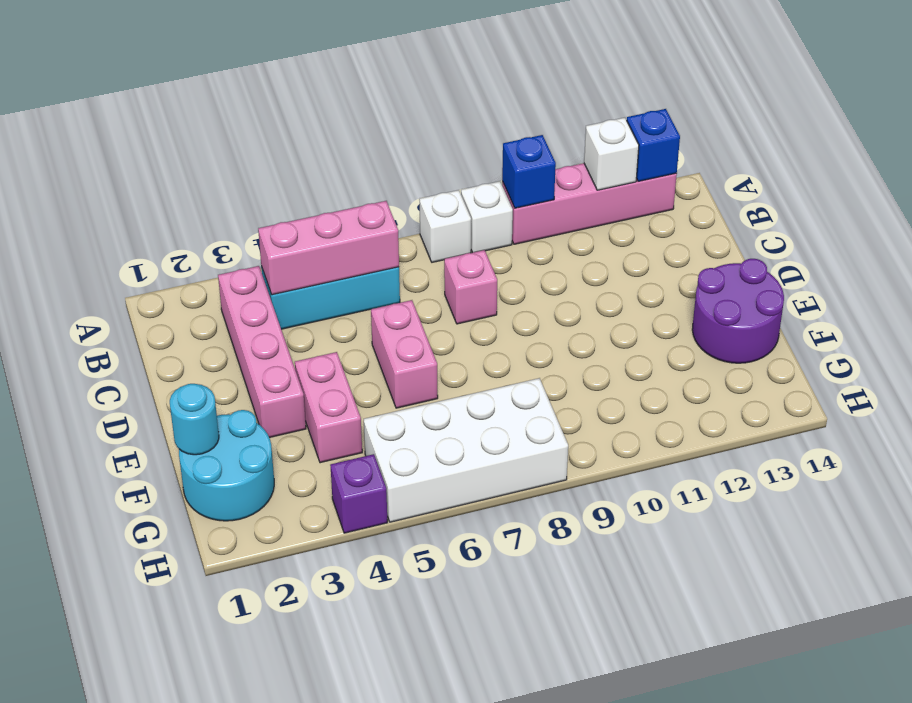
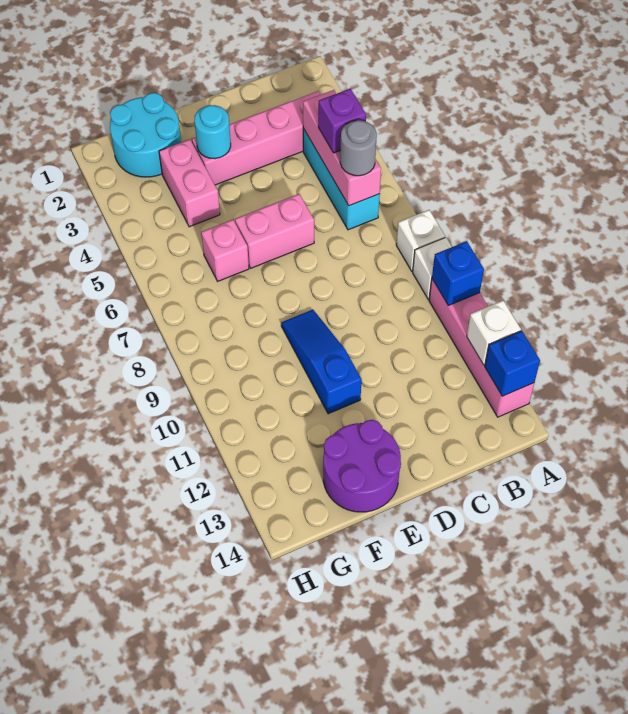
none -> grey 1x1 round brick [340,120,377,176]
pink 1x1 brick [444,250,497,324] -> pink 1x1 brick moved to [201,220,249,281]
pink 1x2 brick [295,352,362,463] -> pink 1x2 brick turned to [159,139,220,227]
none -> blue 1x3 slope [281,310,362,414]
cyan 1x1 round brick [170,384,219,455] -> cyan 1x1 round brick moved to [194,105,231,159]
white 2x4 brick [364,378,568,522] -> none
purple 1x1 brick [330,454,387,533] -> purple 1x1 brick moved to [318,89,366,153]

